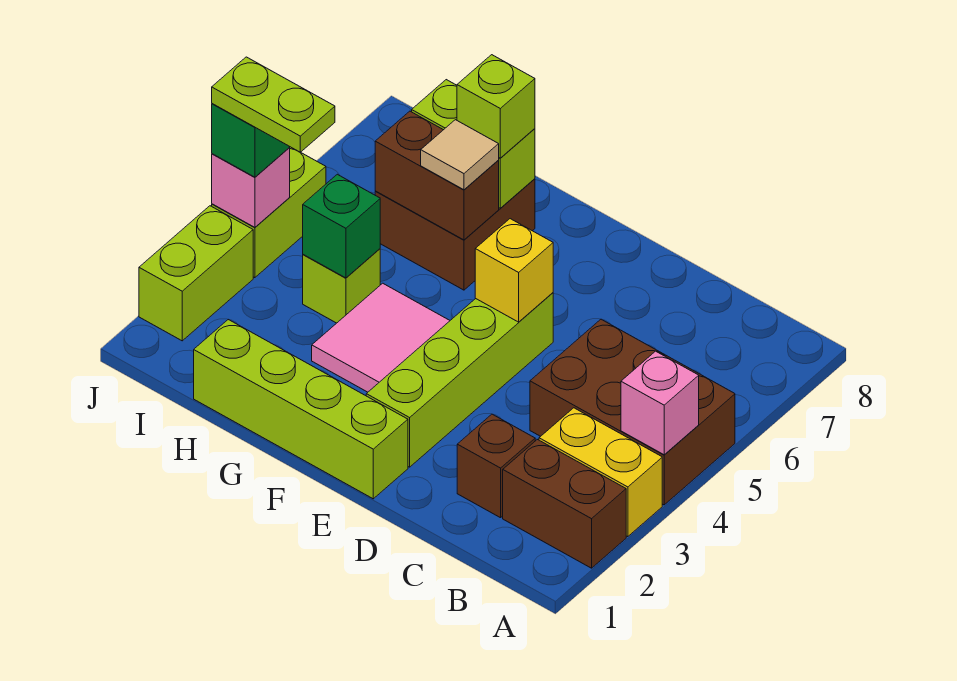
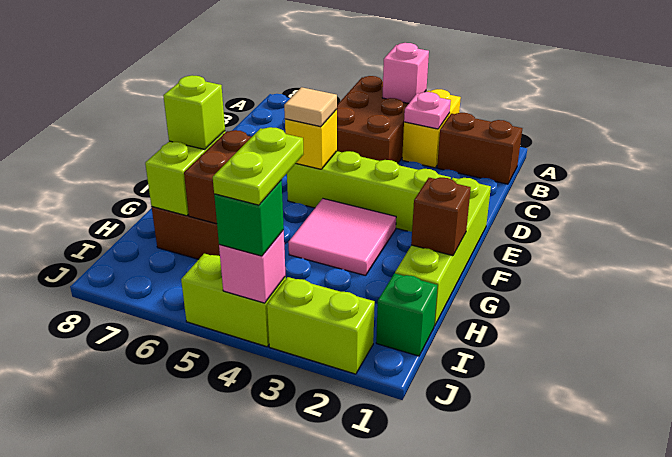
brown 1x2 brick [503,439,626,568] -> brown 1x2 brick turned to [437,113,522,184]
none -> pink 1x1 plate [404,92,451,129]
brown 1x1 brick [457,414,535,518] -> brown 1x1 brick moved to [411,178,471,256]
tan 1x1 tile [421,120,499,190] -> tan 1x1 tile moved to [284,87,337,127]
lime 1x1 brick [303,249,380,323] -> none
green 1x1 brick [303,174,380,278] -> green 1x1 brick moved to [376,273,437,356]

